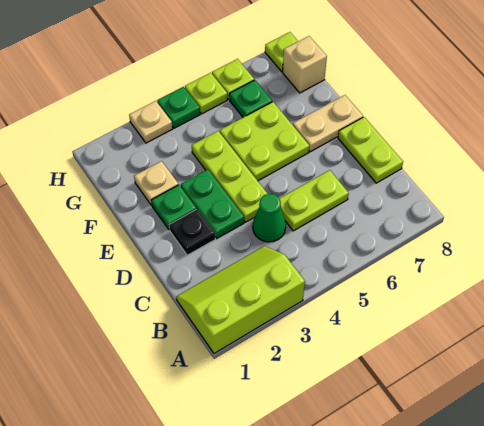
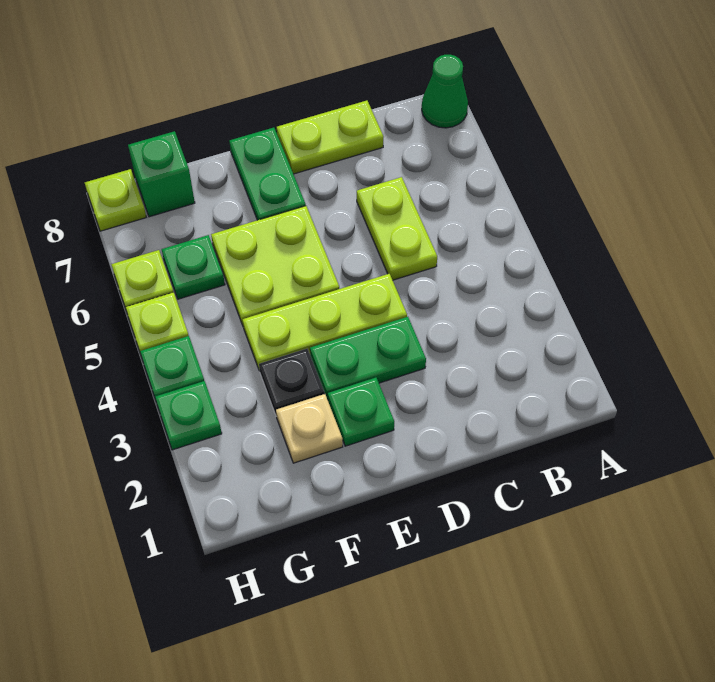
lime 2x3 slope [176,246,305,353] -> none
green 1x1 cone [253,194,286,242] -> green 1x1 cone moved to [422,55,468,128]
black 1x1 plate [169,209,215,255] -> black 1x1 plate moved to [259,349,324,415]
tan 1x2 plate [293,95,363,152] -> green 1x2 plate [229,128,306,220]
tan 1x1 brick [283,36,327,93] -> green 1x1 brick [128,131,195,217]
tan 1x1 plate [129,101,173,143] -> green 1x1 plate [155,381,222,450]

